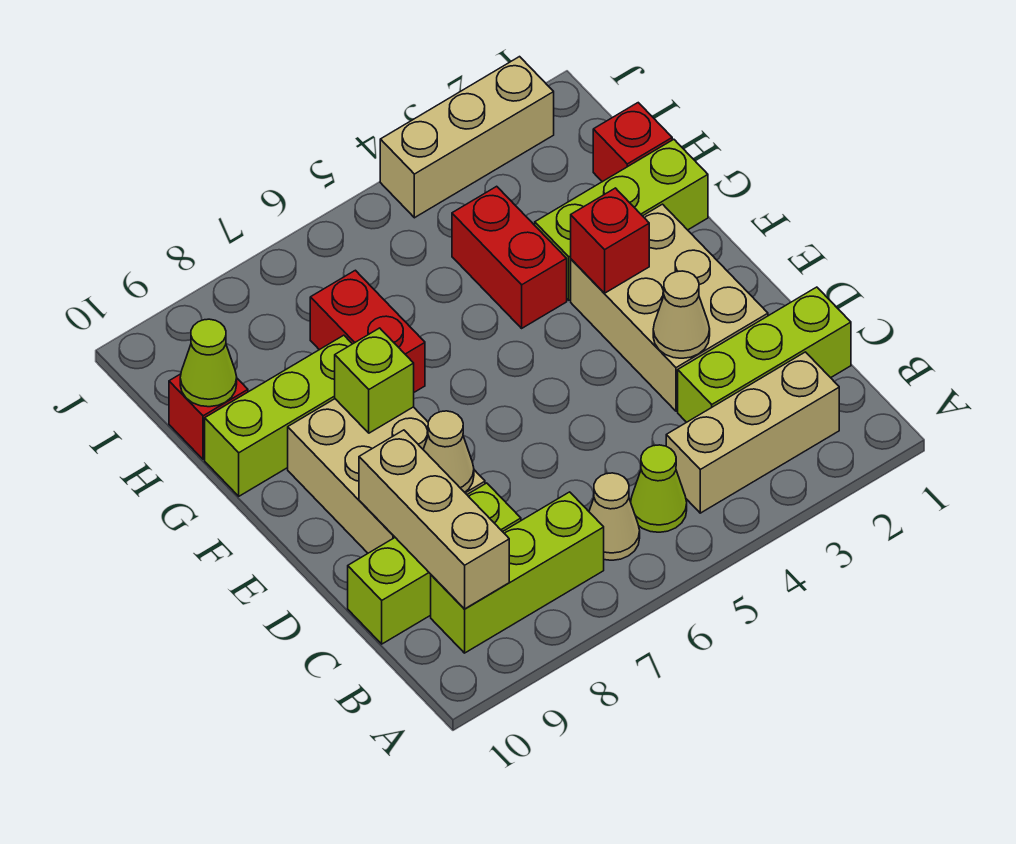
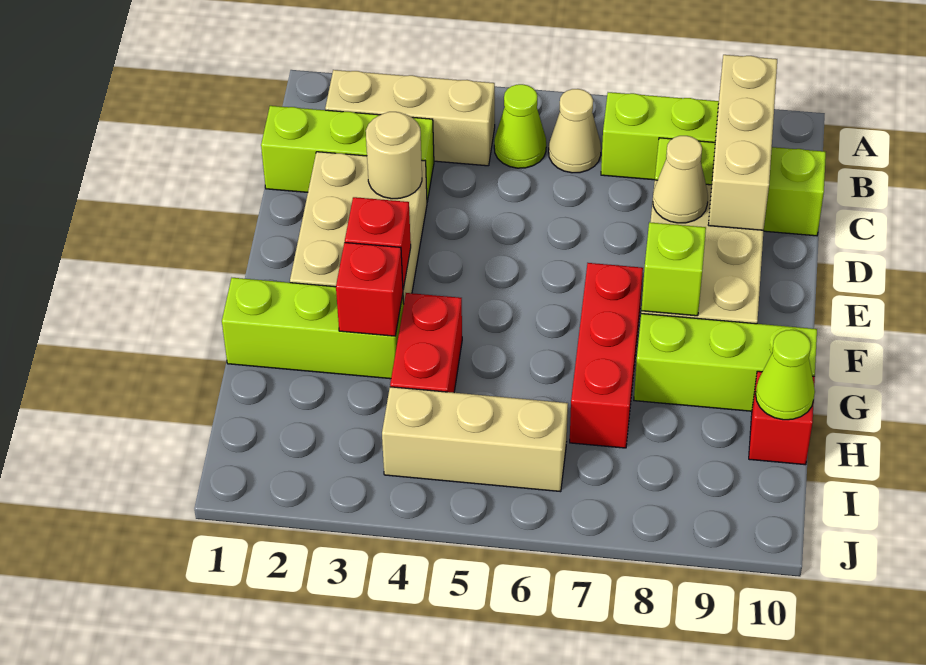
tan 1x1 cone [653,271,710,358] -> tan 1x1 round brick [366,112,422,199]
red 1x2 brick [310,270,425,392] -> red 1x3 brick [570,263,643,448]
red 1x1 brick [593,103,672,182] -> red 1x1 brick moved to [336,243,403,336]
tan 1x3 brick [380,57,554,218] -> tan 1x3 brick moved to [382,387,568,492]

